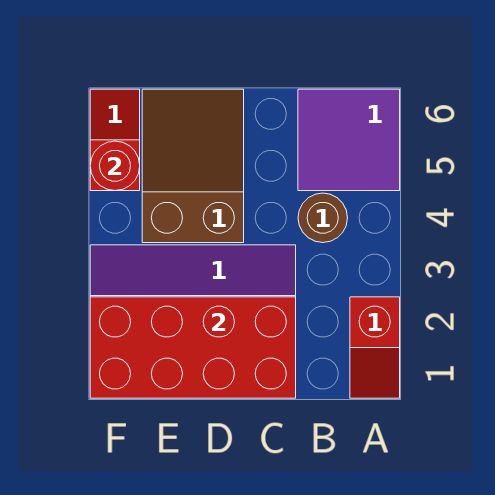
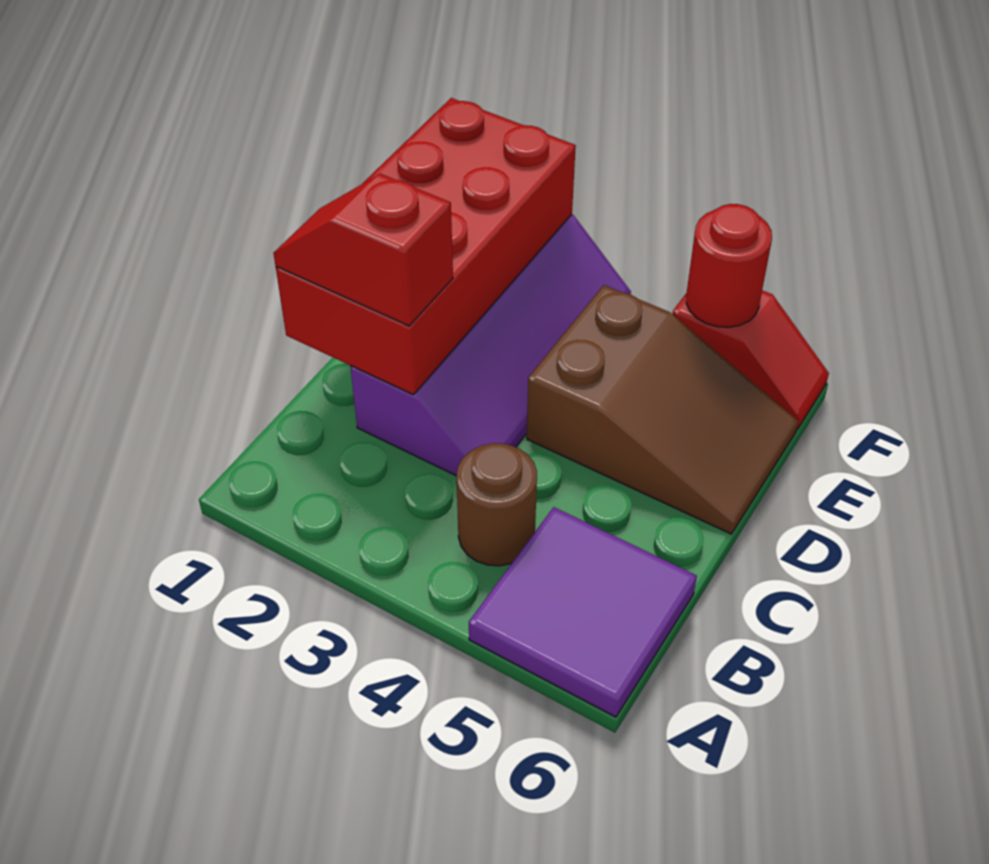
red 1x2 slope [350,297,400,398] -> red 1x2 slope moved to [273,174,453,326]

